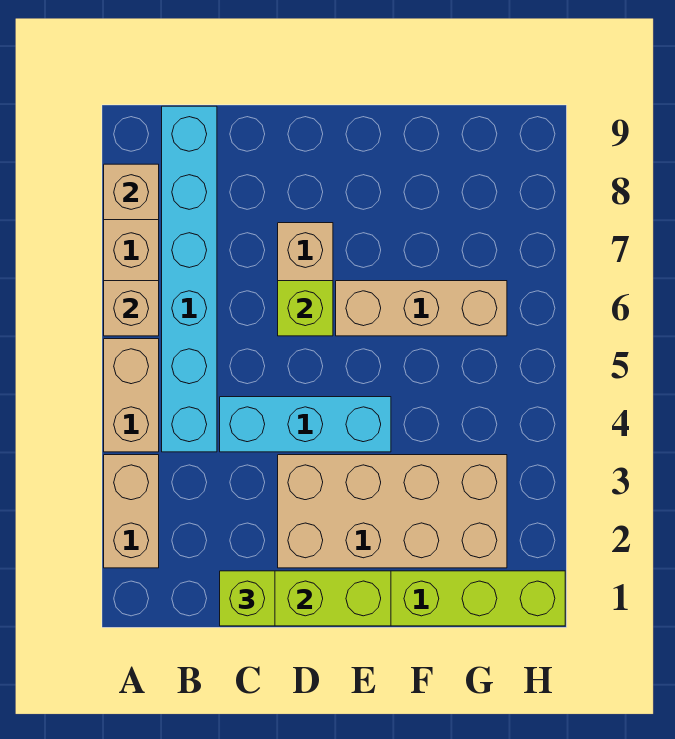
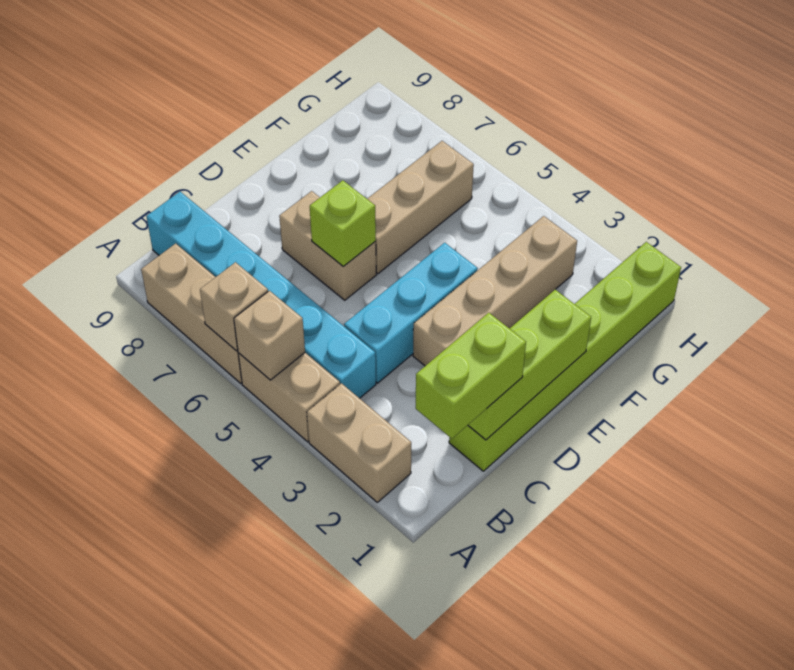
tan 1x1 brick [104,164,159,220] -> tan 1x1 brick moved to [234,291,305,380]
lime 1x1 brick [220,571,275,626] -> lime 1x2 brick [416,313,526,439]
tan 2x4 brick [278,455,507,568] -> tan 1x4 brick [413,216,577,366]

